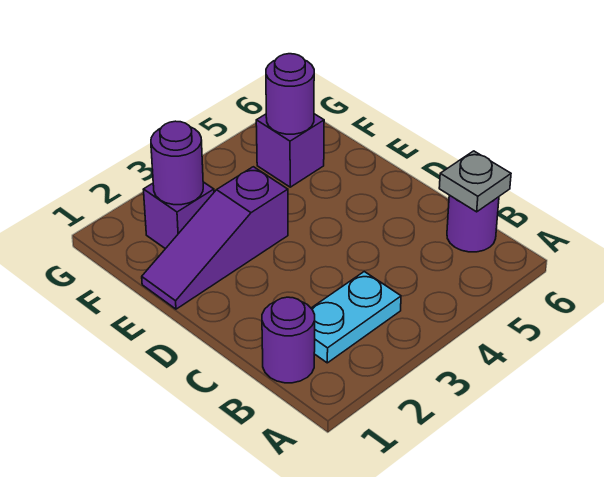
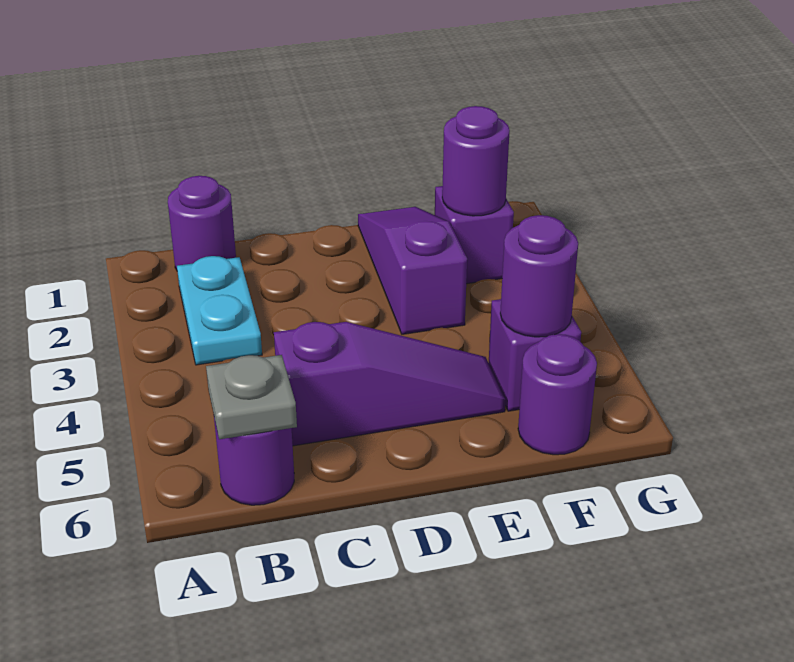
none -> purple 1x3 slope [274,322,505,446]
none -> purple 1x1 round brick [518,334,597,455]

